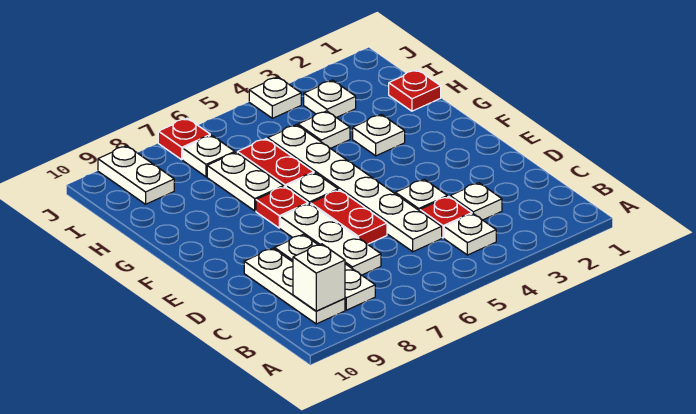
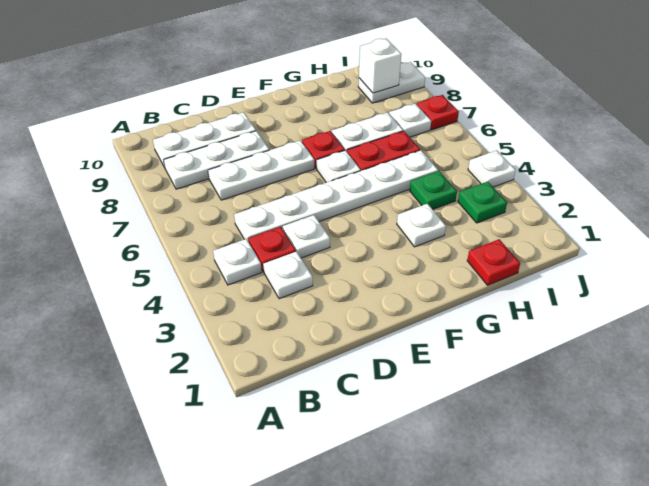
white 1x1 brick [293,244,345,311] -> white 1x1 brick moved to [359,39,401,93]
red 1x2 plate [311,190,387,244] -> none
white 1x1 plate [298,111,350,148] -> green 1x1 plate [410,171,457,209]
white 1x1 plate [304,80,356,118] -> green 1x1 plate [458,182,507,223]

